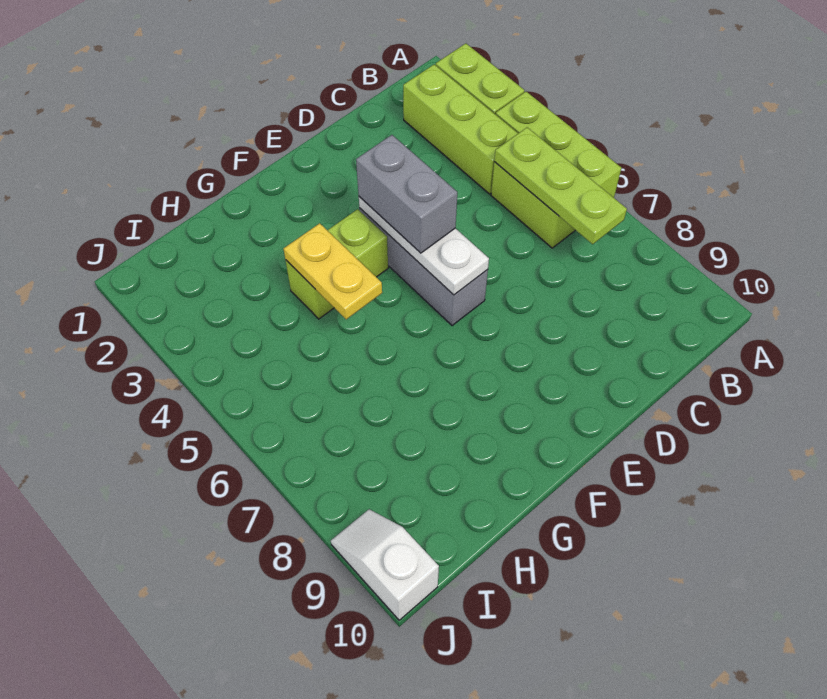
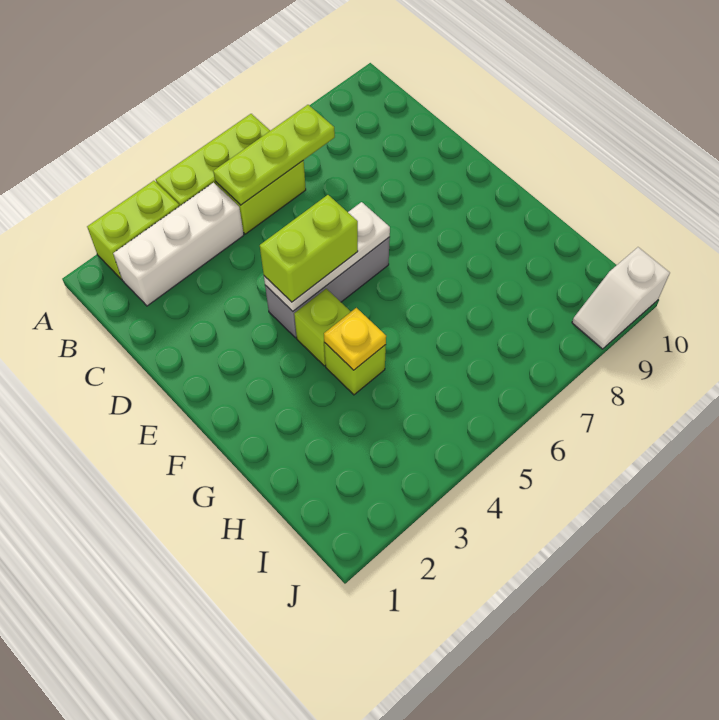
lime 1x3 brick [403,65,518,194] -> white 1x3 brick [113,183,244,306]
grey 1x2 brick [356,135,457,253] -> lime 1x2 brick [260,195,358,302]
yellow 1x2 plate [283,223,382,319] -> yellow 1x1 plate [324,308,386,370]

